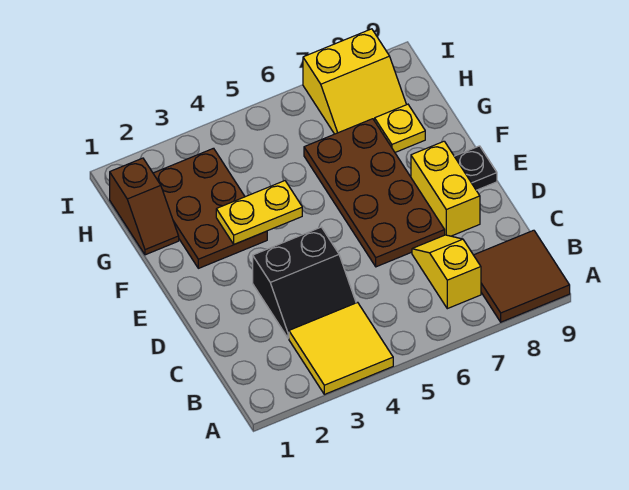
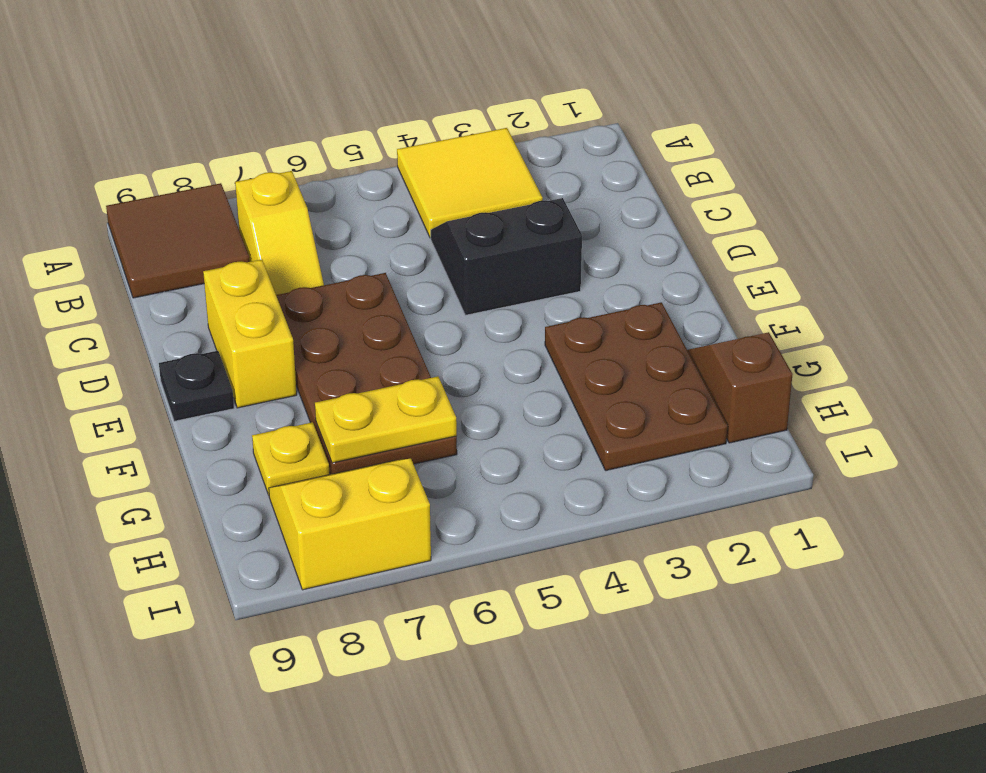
yellow 1x2 plate [216,181,302,244] -> yellow 1x2 plate moved to [315,376,457,463]

